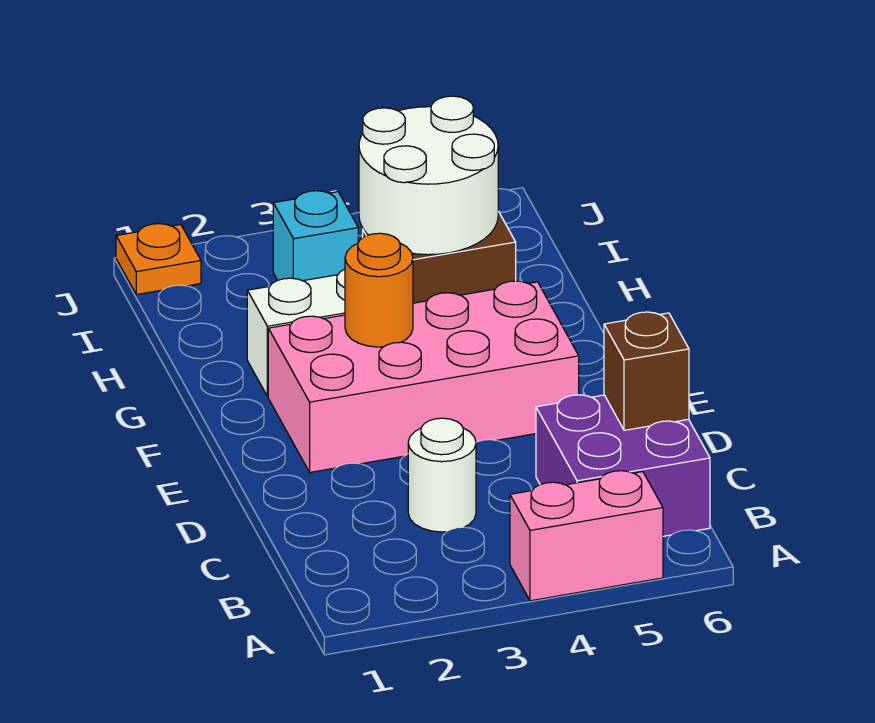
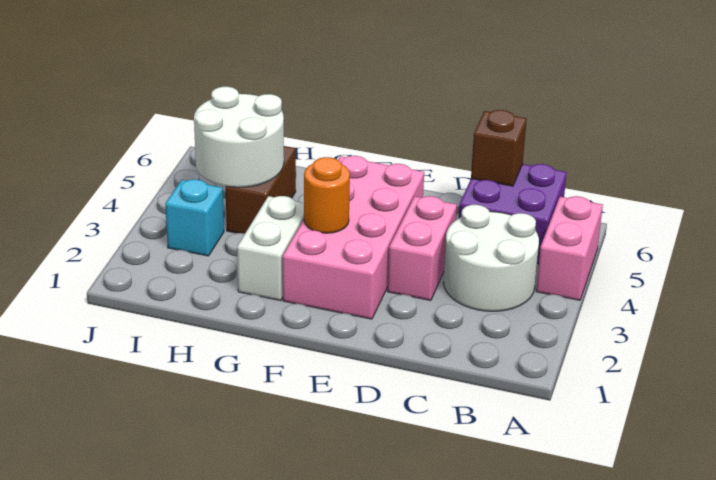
white 1x1 round brick [408,418,476,532] -> white 2x2 round brick [444,205,539,311]
none -> pink 1x2 brick [388,196,457,300]
orange 1x1 plate [116,224,201,295] -> none

